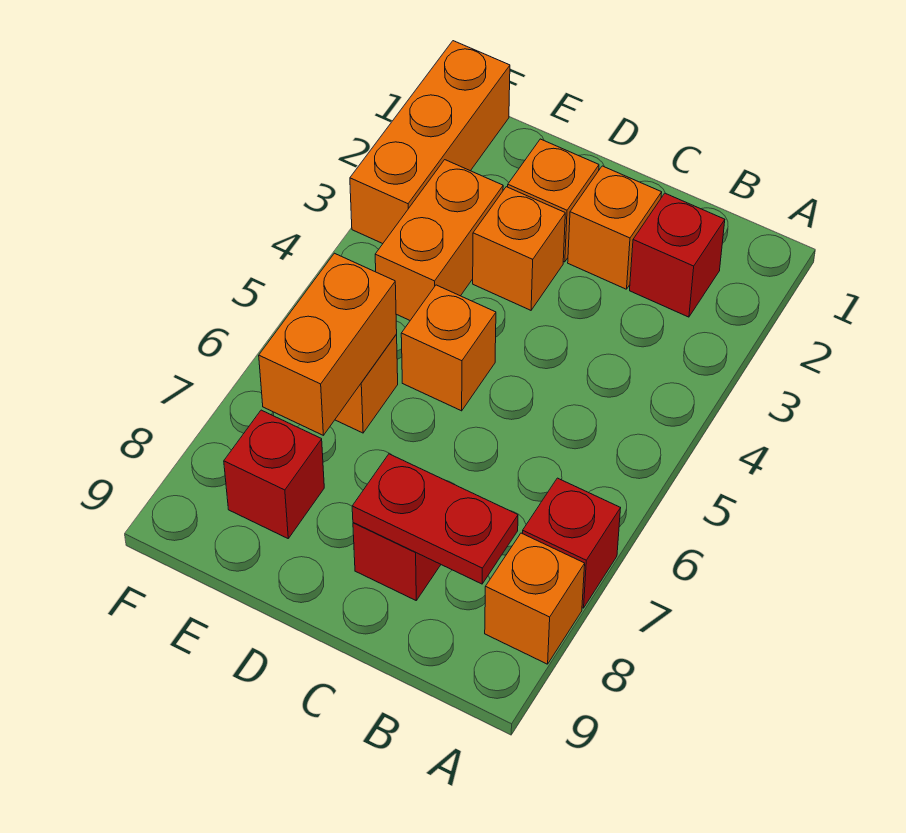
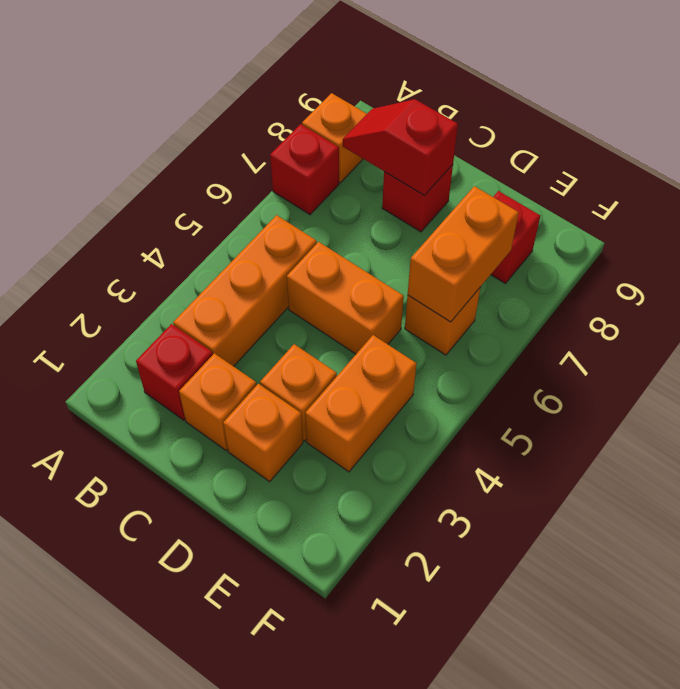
red 1x2 plate [352,454,518,584] -> red 1x2 slope [343,99,458,196]
orange 1x1 brick [401,285,496,411] -> orange 1x2 brick [287,242,404,354]
orange 1x3 brick [350,41,510,244] -> orange 1x3 brick moved to [173,215,317,366]

